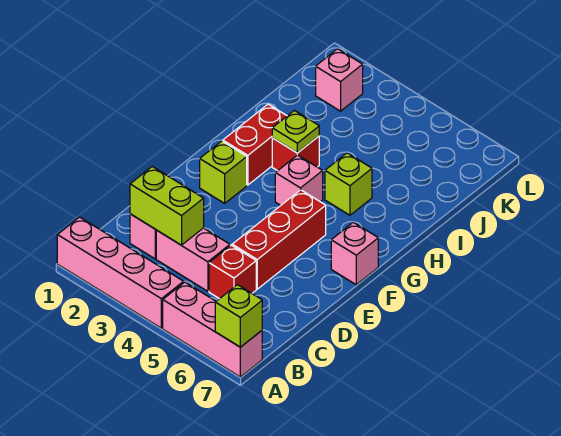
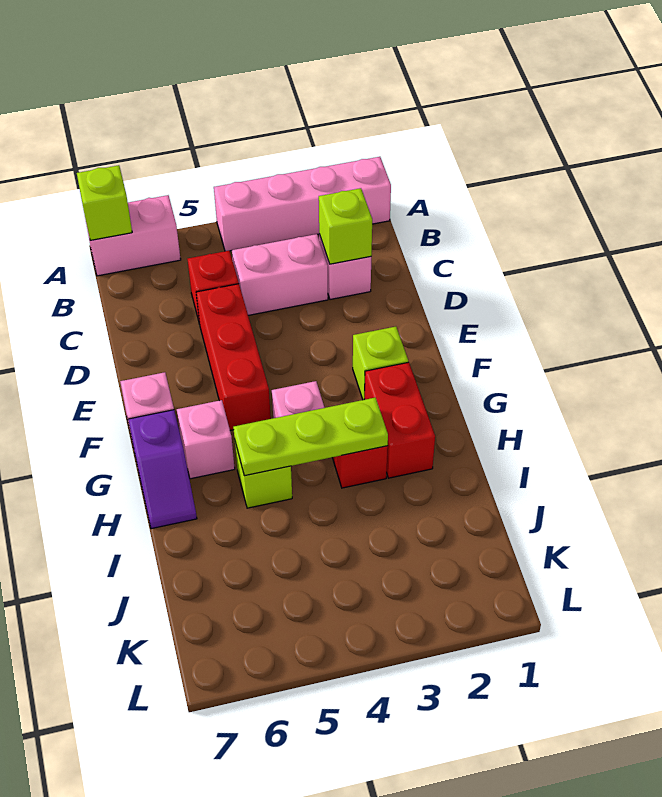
pink 1x3 brick [163,282,262,377] -> pink 1x2 brick [85,195,181,276]
lime 1x2 brick [130,167,204,245] -> lime 1x1 brick [319,188,372,264]
none -> purple 1x2 slope [128,410,197,529]
lime 1x1 plate [272,110,319,153] -> lime 1x3 plate [233,398,388,476]
pink 1x1 brick [316,49,363,111] -> pink 1x1 brick moved to [177,400,235,479]

